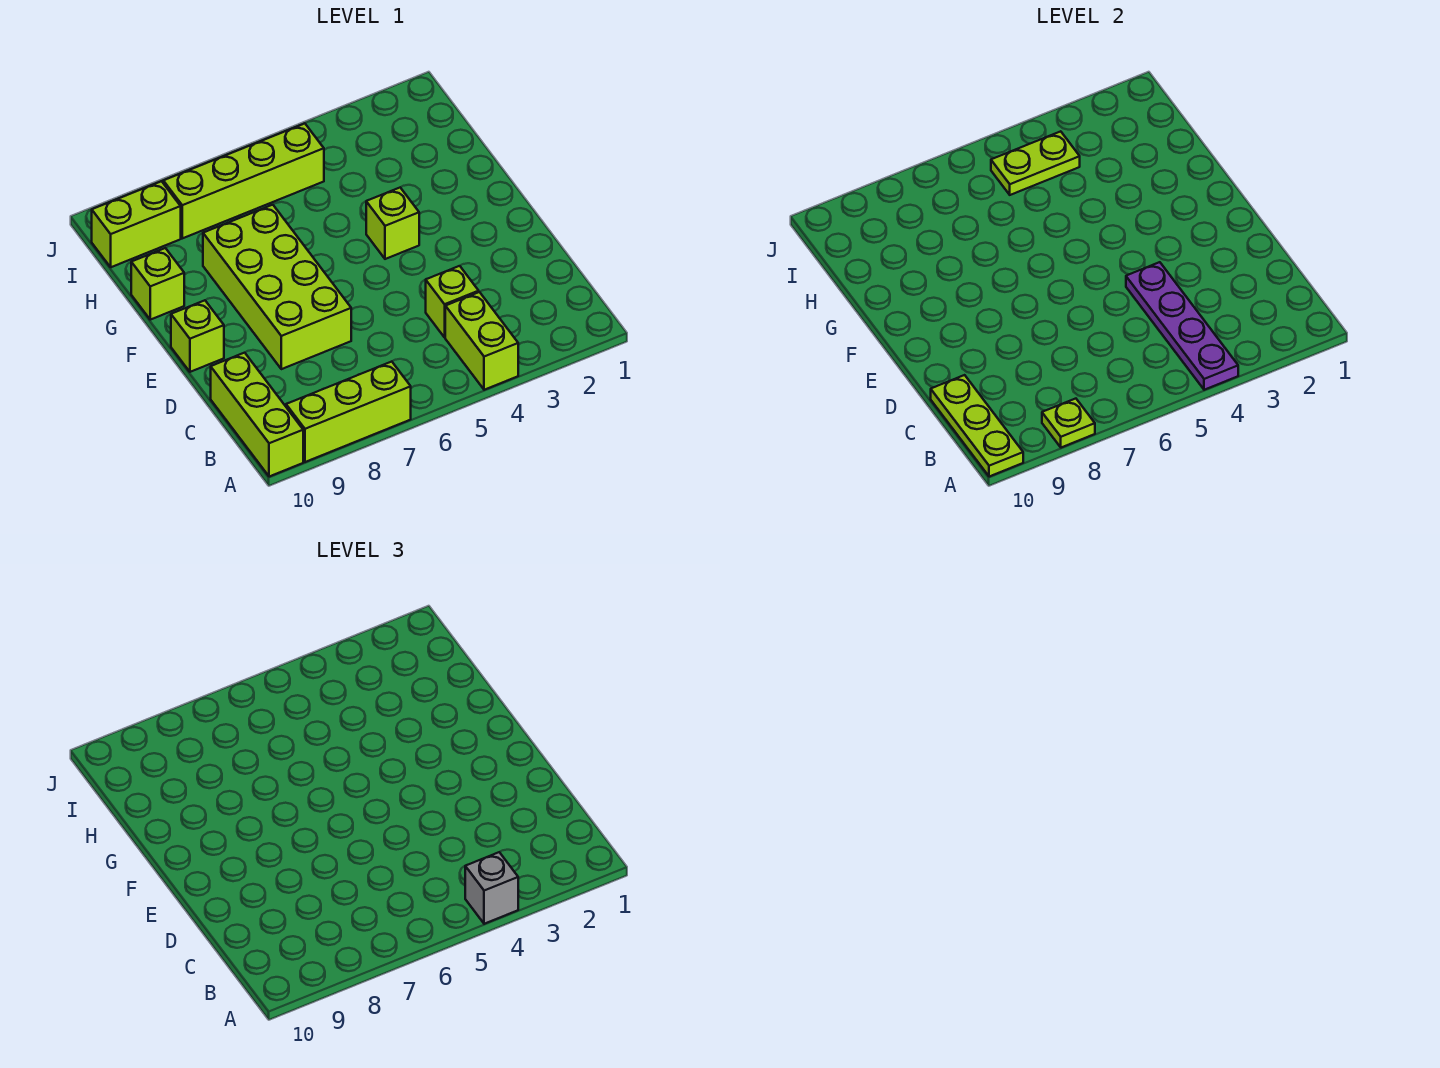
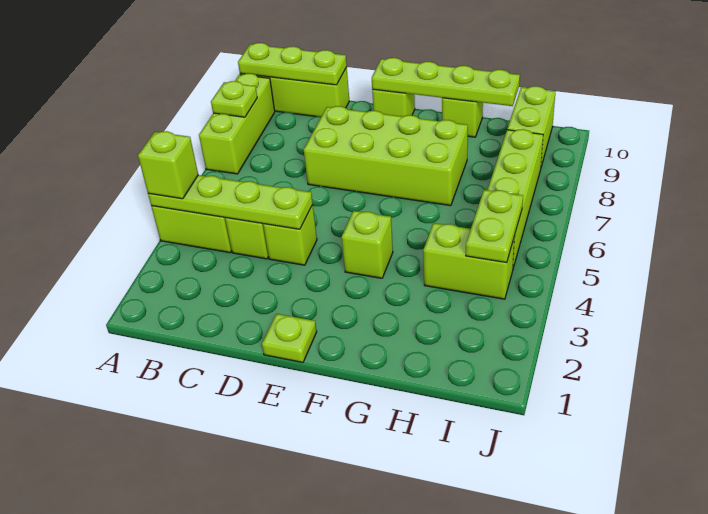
purple 1x4 plate [1126,262,1238,390] -> lime 1x4 plate [148,175,313,229]
grey 1x1 brick [465,852,518,924] -> lime 1x1 brick [138,131,198,199]
none -> lime 1x1 brick [263,205,317,265]
none -> lime 1x1 plate [262,314,317,362]
none -> lime 1x4 plate [372,58,520,106]
none -> lime 1x2 brick [423,223,515,299]

